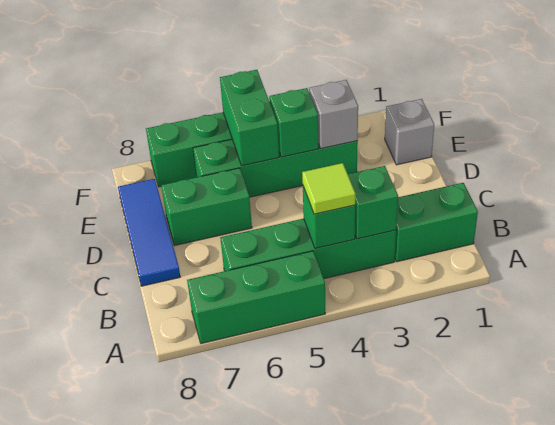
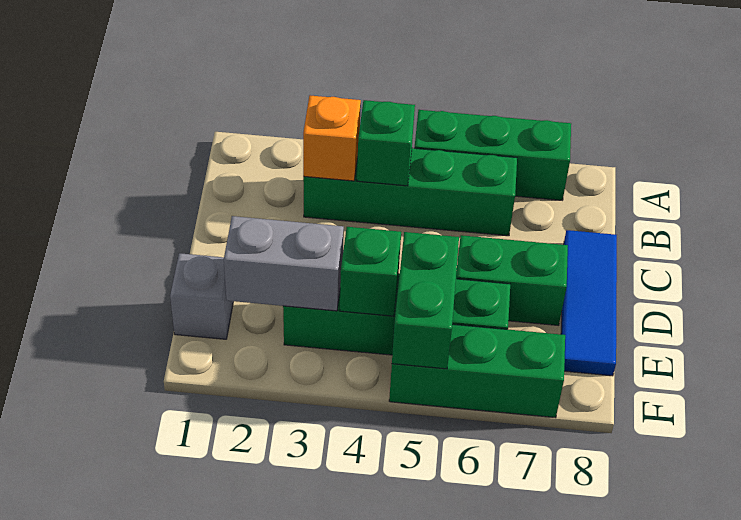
green 1x2 brick [395,183,478,262] -> none
green 1x1 brick [348,166,398,239] -> orange 1x1 brick [303,95,361,181]
lime 1x1 tile [302,163,356,214] -> none
grey 1x1 brick [309,80,358,148] -> grey 1x2 brick [224,216,344,311]

